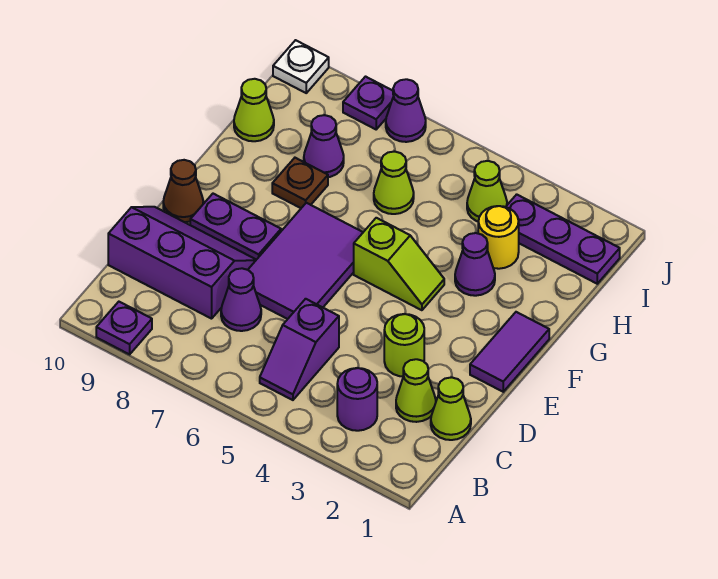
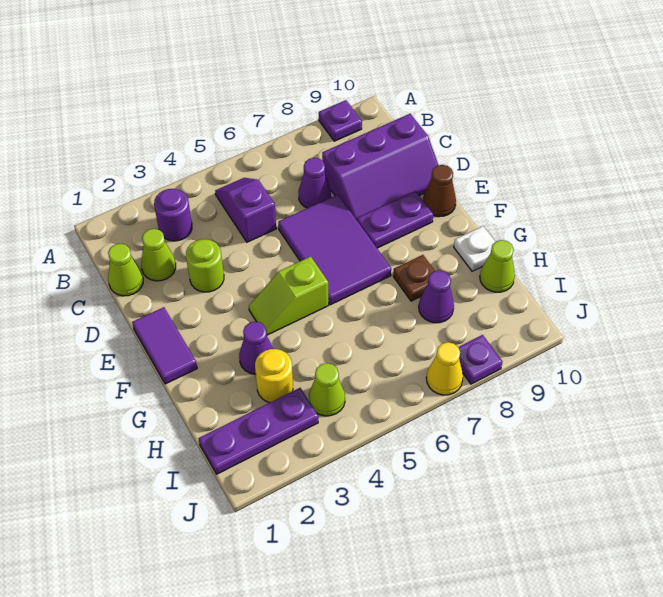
lime 1x1 cone [374,152,414,214] -> none
purple 1x1 cone [386,79,426,142] -> yellow 1x1 cone [426,342,463,395]
white 1x1 plate [273,40,329,93] -> white 1x1 plate moved to [454,226,496,271]

